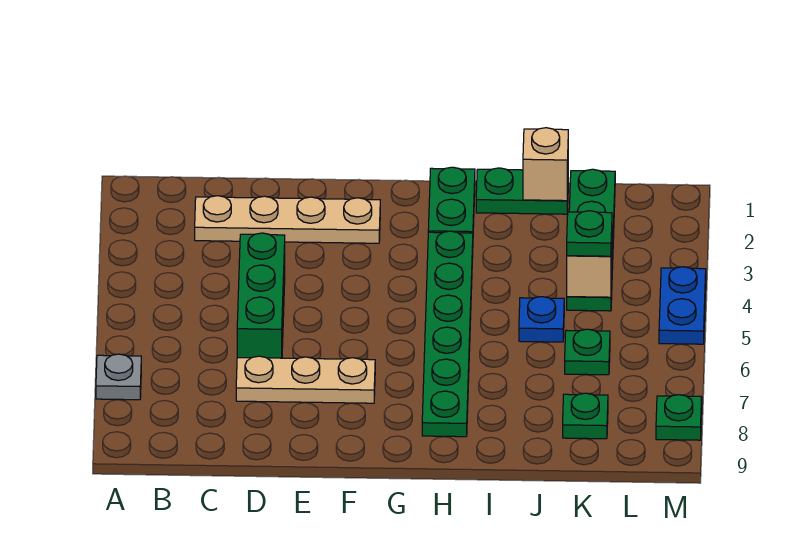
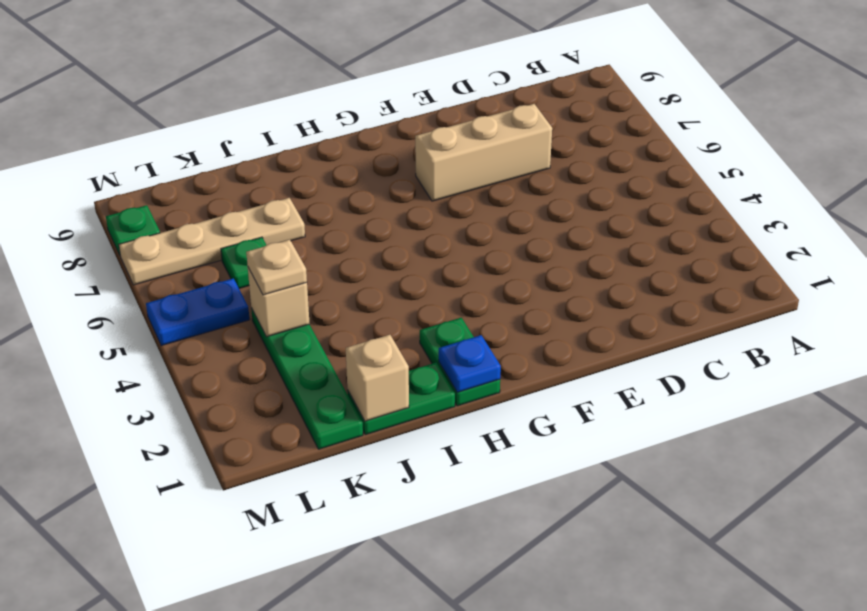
grey 1x1 plate [96,354,141,400] -> none
tan 1x4 plate [195,196,380,243] -> tan 1x4 plate moved to [119,198,305,285]
green 1x3 brick [237,233,285,358] -> none
tan 1x3 plate [236,356,375,403] -> tan 1x3 brick [415,104,552,201]
green 1x6 plate [422,231,473,437] -> none
blue 1x1 plate [519,297,564,342] -> blue 1x1 plate moved to [439,335,501,392]
green 1x1 plate [567,211,612,256] -> tan 1x1 plate [246,240,307,295]
green 1x1 plate [563,393,608,439] -> none
blue 1x2 plate [659,267,706,344] -> blue 1x2 plate turned to [146,278,250,346]

